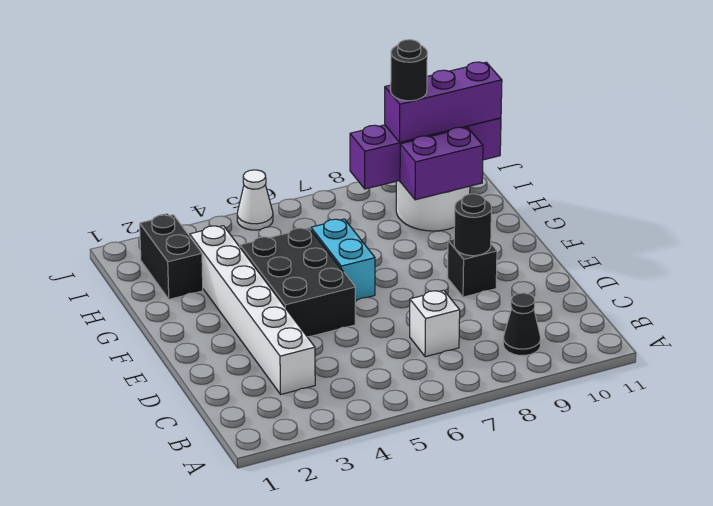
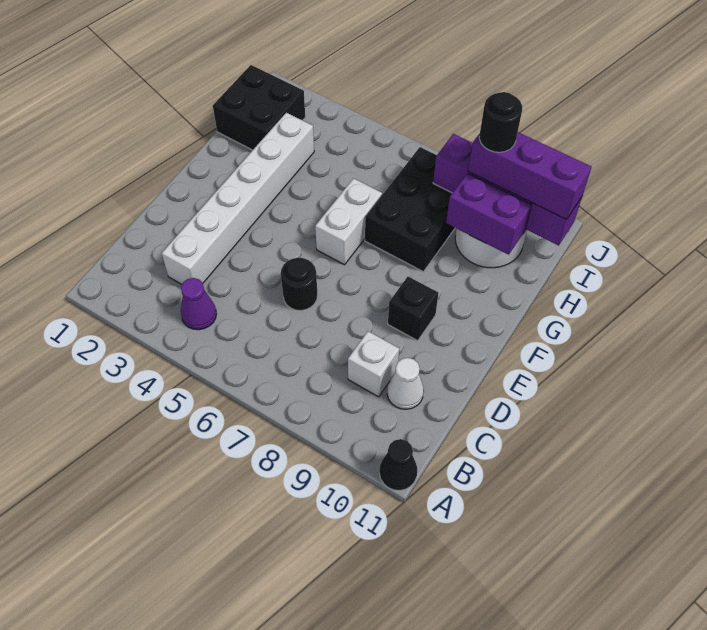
none -> purple 1x1 cone [181,278,217,330]
black 1x1 cone [503,293,541,356] -> black 1x1 cone moved to [379,439,417,490]
white 1x1 brick [410,290,460,357] -> white 1x1 brick moved to [348,331,399,397]
black 2x3 brick [240,228,355,337] -> black 2x3 brick moved to [365,147,455,272]
black 1x1 round brick [454,194,491,256] -> black 1x1 round brick moved to [281,258,318,311]
cyan 1x2 brick [311,219,375,300] -> white 1x2 brick [315,178,382,265]
black 1x2 brick [140,215,203,299] -> black 2x2 brick [213,65,305,150]
white 1x1 cone [237,170,273,230] -> white 1x1 cone moved to [387,358,424,409]

